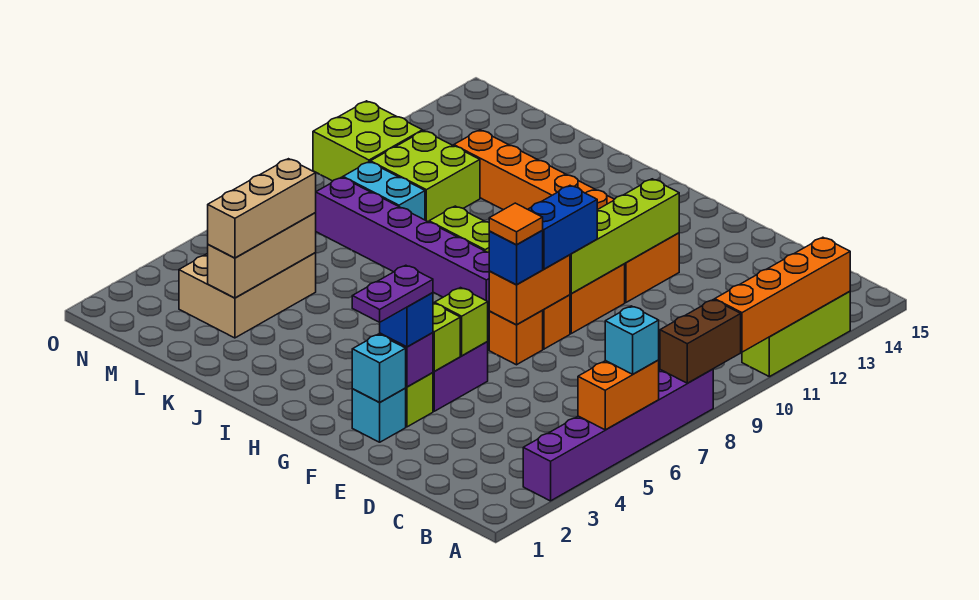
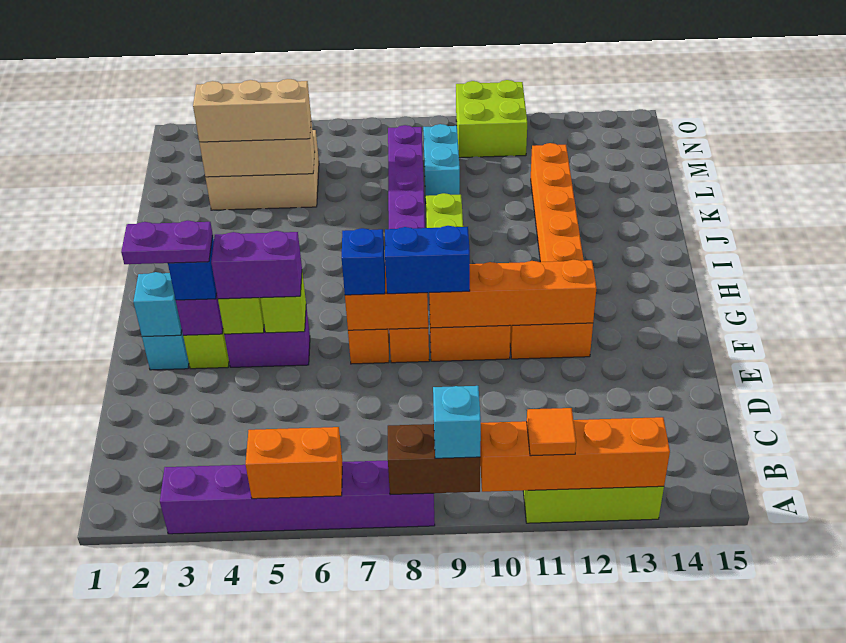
cyan 1x1 brick [605,306,659,374] -> cyan 1x1 brick moved to [433,386,481,458]
none -> purple 1x2 brick [211,231,302,299]
orange 1x1 tile [489,203,543,245] -> orange 1x1 tile moved to [527,408,576,456]
lime 1x4 brick [570,179,679,293] -> orange 1x4 brick [429,259,597,328]
lime 2x2 brick [370,131,480,222] -> none

